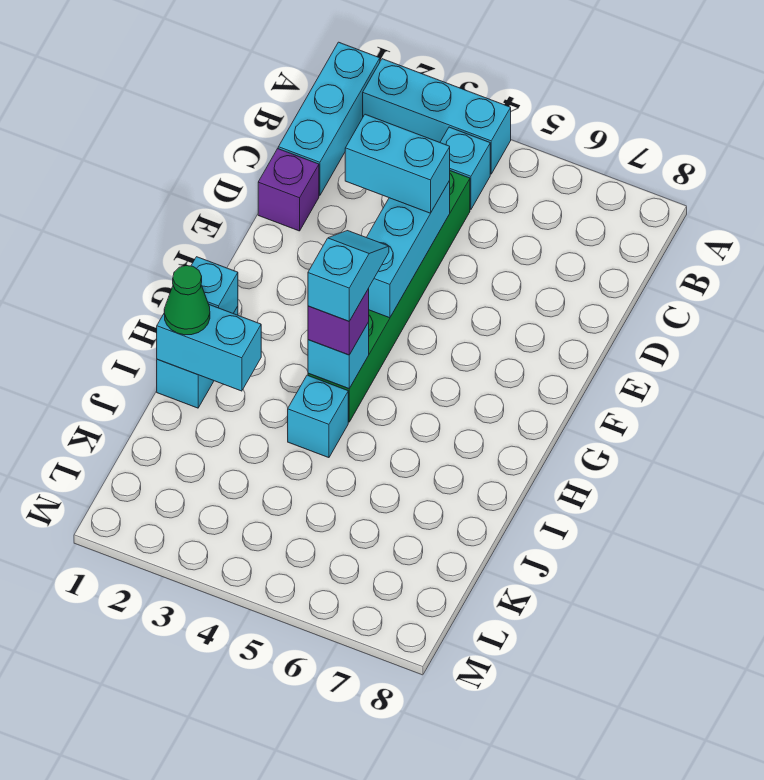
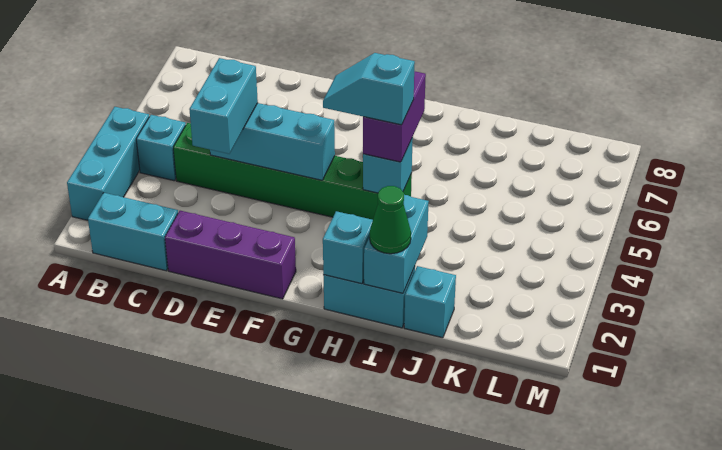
cyan 1x3 brick [278,42,380,196] -> cyan 1x2 brick [88,193,178,271]
purple 1x1 brick [258,149,319,231] -> purple 1x3 brick [165,211,296,299]
purple 1x1 brick [308,289,369,355] -> purple 1x2 brick [363,71,426,162]
cyan 1x1 brick [288,375,348,458] -> cyan 1x1 brick moved to [404,266,456,338]

